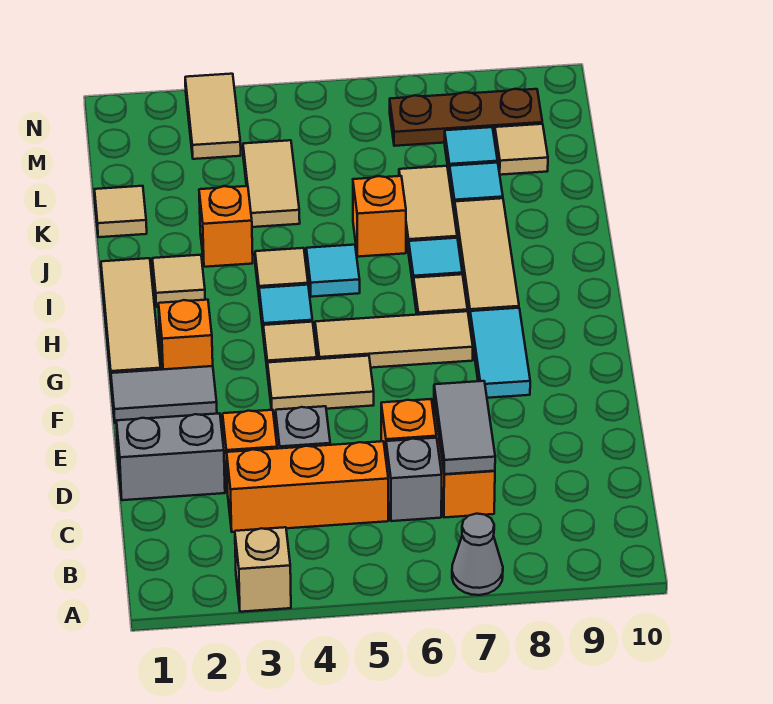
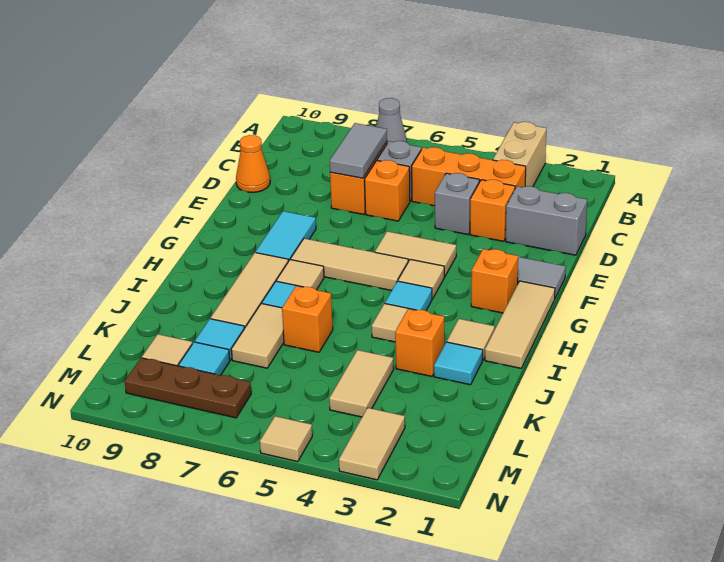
tan 1x1 brick [235,527,291,612] -> tan 1x2 brick [493,122,546,186]
none -> orange 1x1 cone [236,135,270,192]
cyan 1x1 tile [306,245,360,297] -> cyan 1x1 tile moved to [434,342,483,385]
tan 1x1 tile [94,186,147,237] -> tan 1x1 tile moved to [260,416,312,462]

